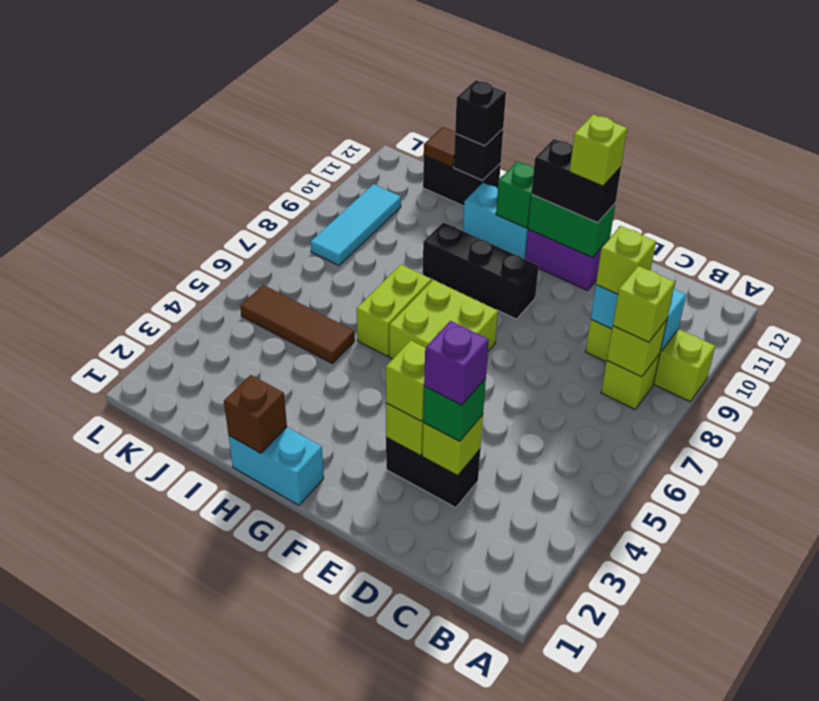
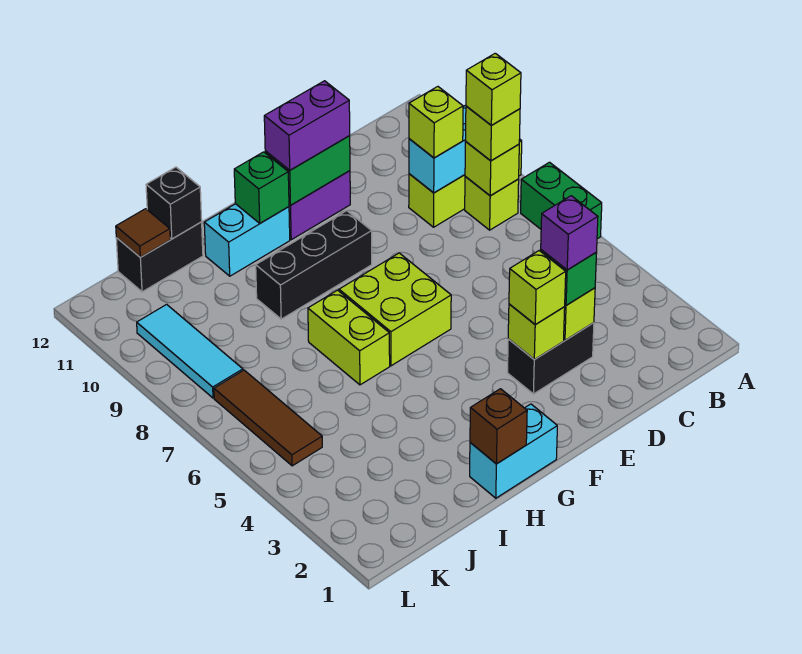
none -> green 1x2 brick [521,162,602,239]
black 1x2 brick [531,139,621,223] -> purple 1x2 brick [264,81,350,170]
lime 1x1 brick [570,114,627,186] -> lime 1x1 brick moved to [466,53,521,125]
brown 1x3 tile [240,285,355,364] -> brown 1x3 tile turned to [214,370,322,466]
black 1x1 brick [455,80,506,146] -> none

